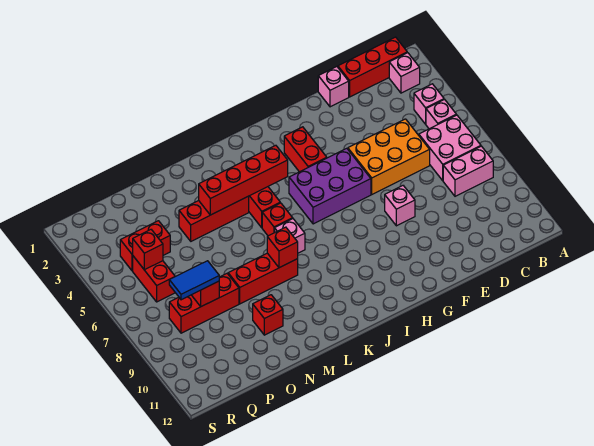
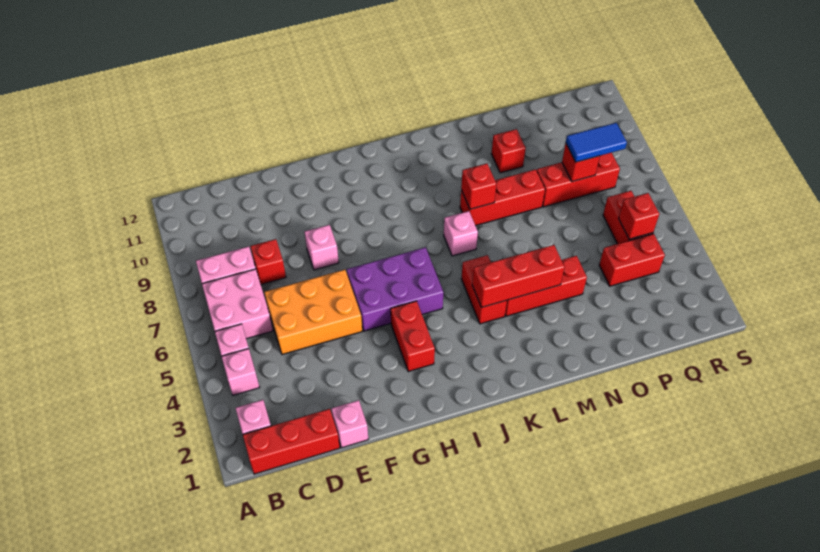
red 1x4 brick [199,145,288,215] -> red 1x3 brick [472,245,564,307]
red 1x1 brick [262,203,293,236] -> red 1x1 brick moved to [251,239,286,284]

